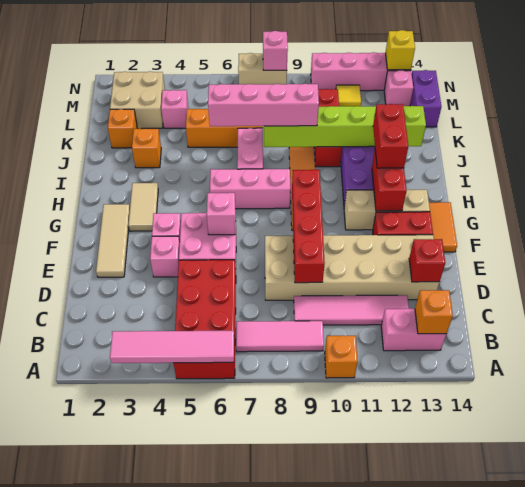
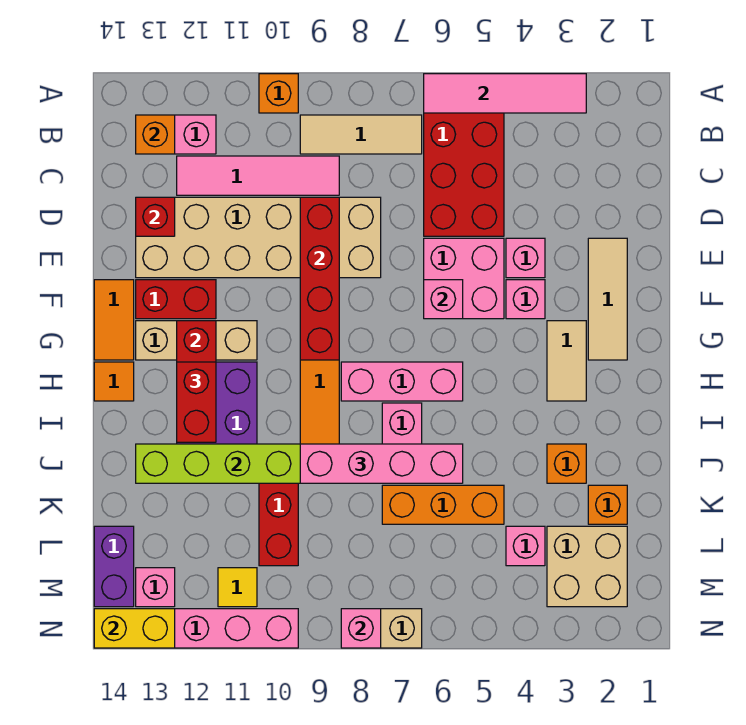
pink 1x3 tile [236,321,324,352] -> tan 1x3 tile [300,115,422,154]
none -> orange 1x1 tile [94,362,134,401]
yellow 1x1 brick [386,30,415,70] -> yellow 1x2 brick [94,609,175,648]

